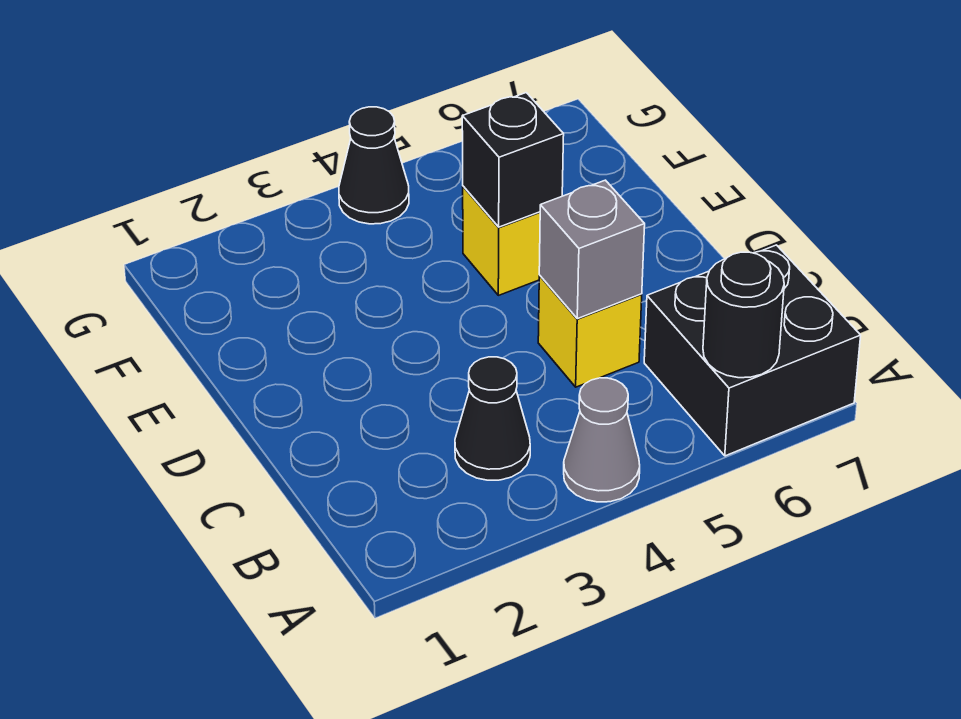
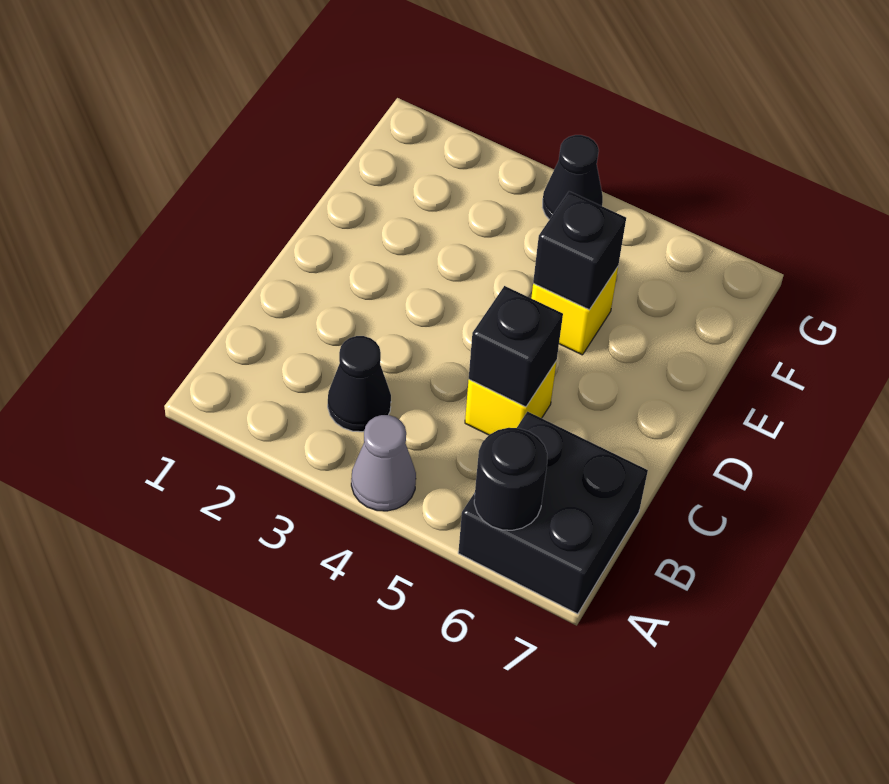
grey 1x1 brick [539,180,645,319] -> black 1x1 brick [469,286,563,407]

